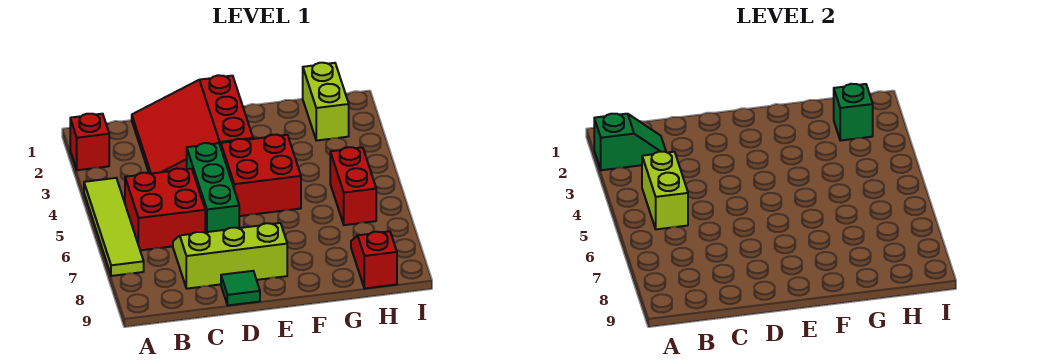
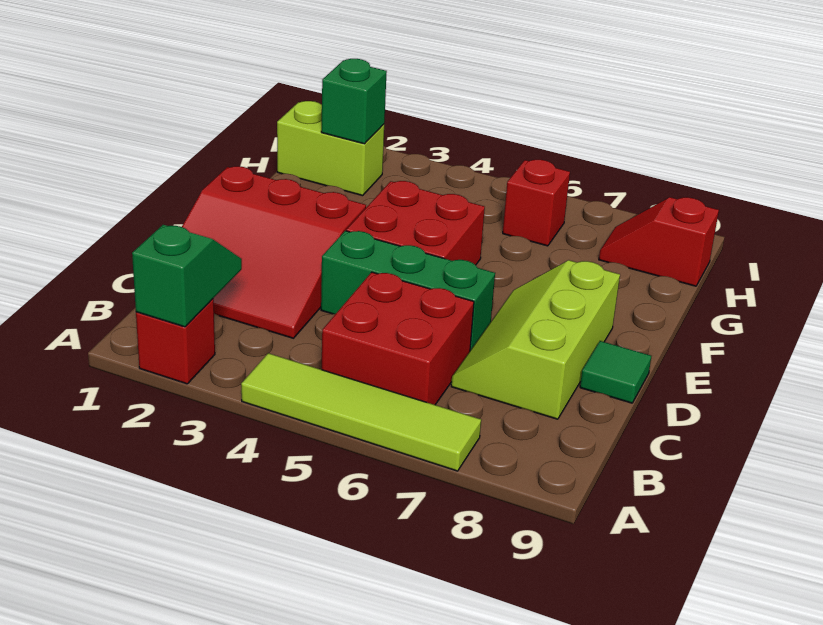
lime 1x2 brick [642,152,688,229] -> none
red 1x2 brick [330,147,376,225] -> red 1x1 brick [503,160,570,246]

